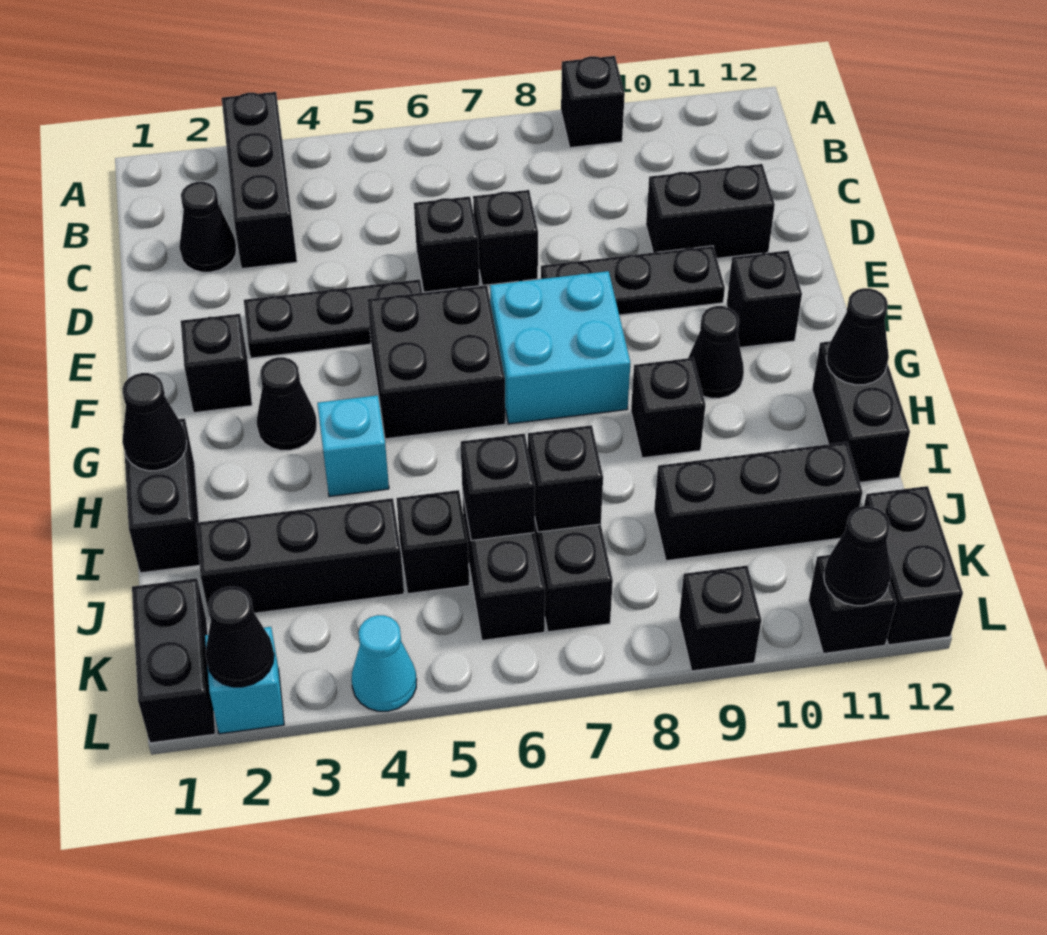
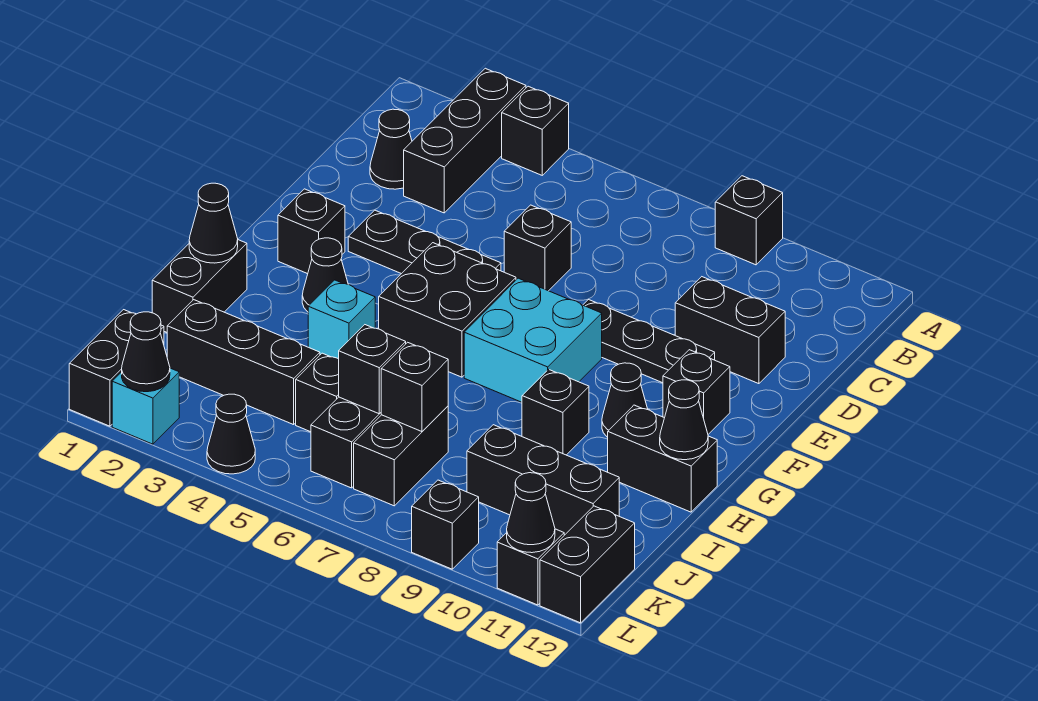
black 1x1 brick [473,190,538,286] -> black 1x1 brick moved to [502,86,569,175]
black 1x2 brick [812,341,910,482] -> black 1x2 brick turned to [608,405,717,512]
cyan 1x1 cone [352,615,417,711] -> black 1x1 cone [207,394,255,474]

